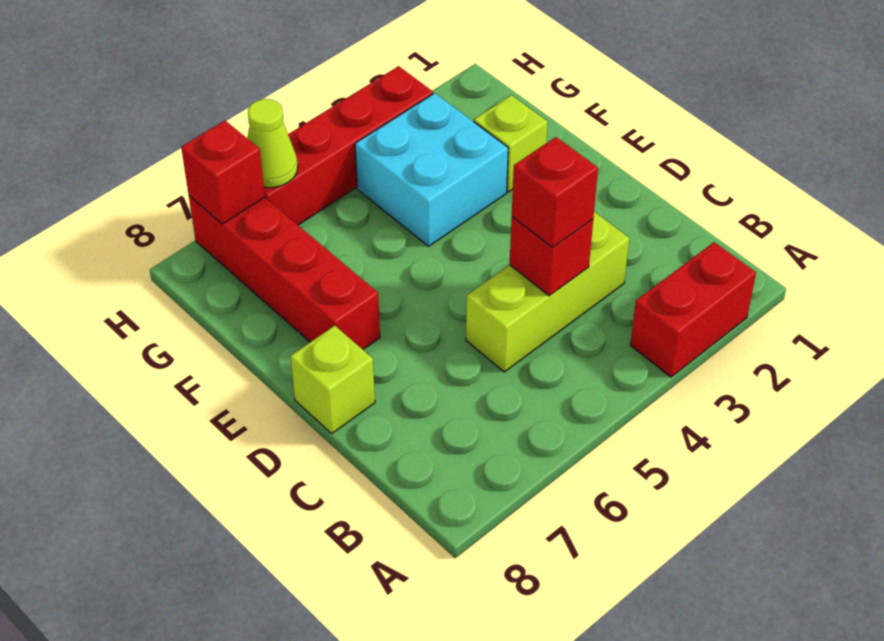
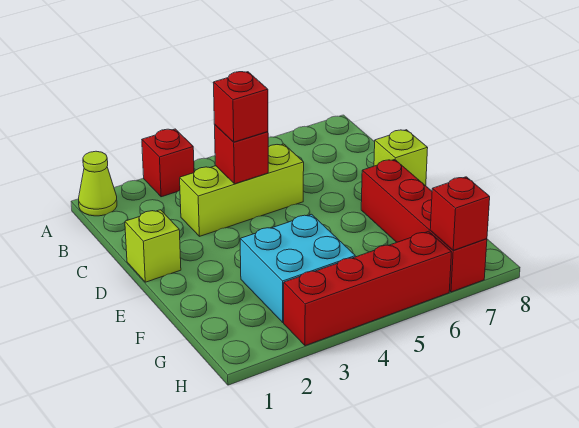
red 1x2 brick [630,242,756,377] -> red 1x1 brick [142,129,194,197]
lime 1x1 brick [474,95,548,192] -> lime 1x1 brick moved to [125,210,181,282]
lime 1x1 cone [247,99,298,188] -> lime 1x1 cone moved to [79,151,117,216]

